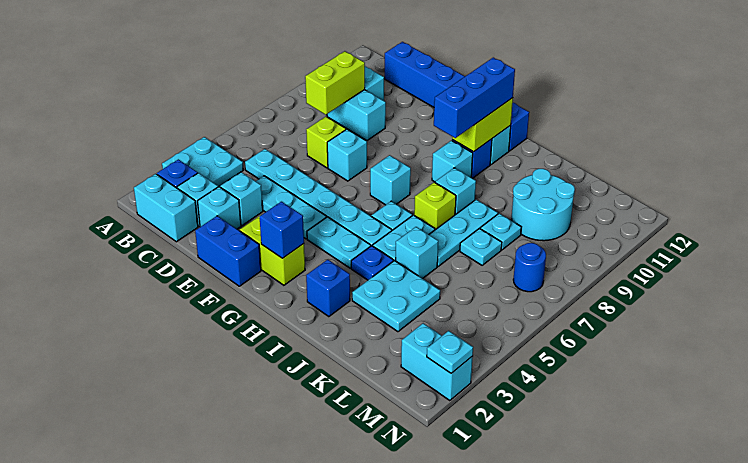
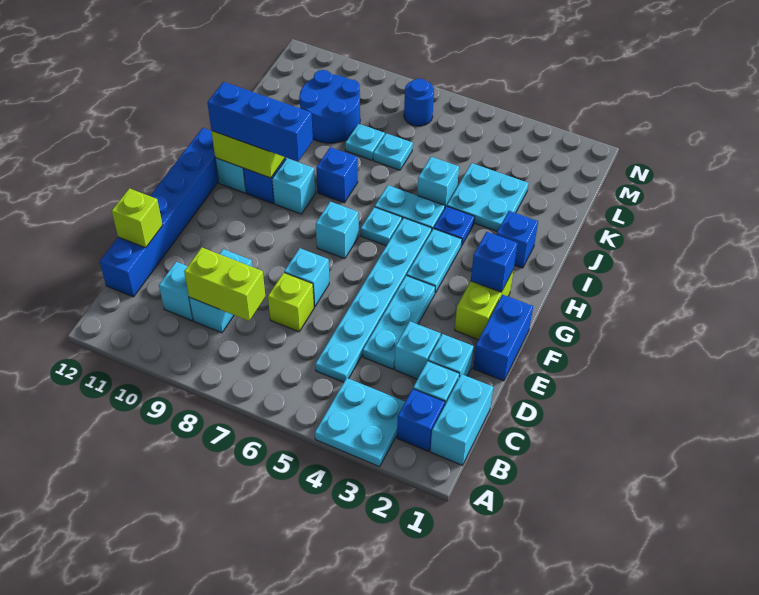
lime 1x1 brick [414,182,456,230] -> lime 1x1 brick moved to [112,188,163,248]
cyan 1x1 brick [435,168,476,215] -> blue 1x1 brick [316,147,358,203]
cyan 1x3 plate [429,200,498,266] -> none
cyan 2x2 round brick [512,169,575,241] -> blue 2x2 round brick [299,70,360,143]
cyan 1x2 brick [401,323,473,401] -> none
cyan 1x1 plate [427,331,473,373] -> none

